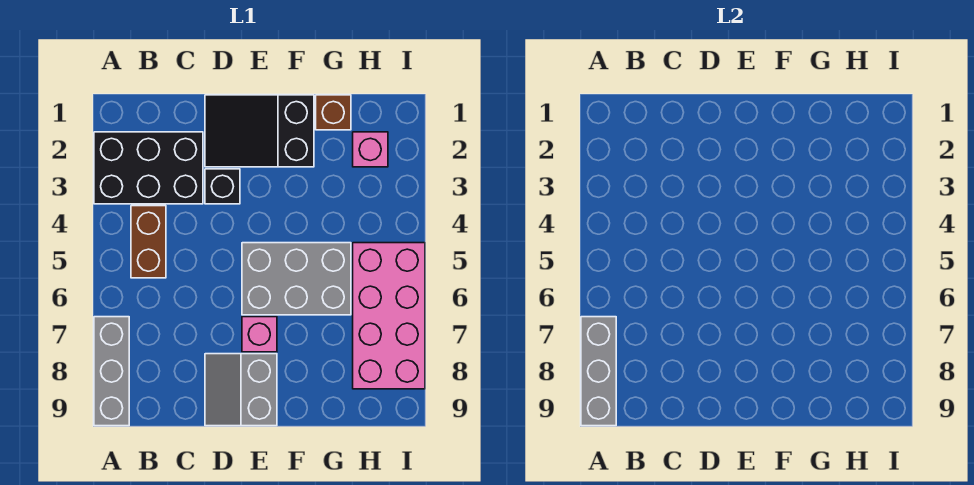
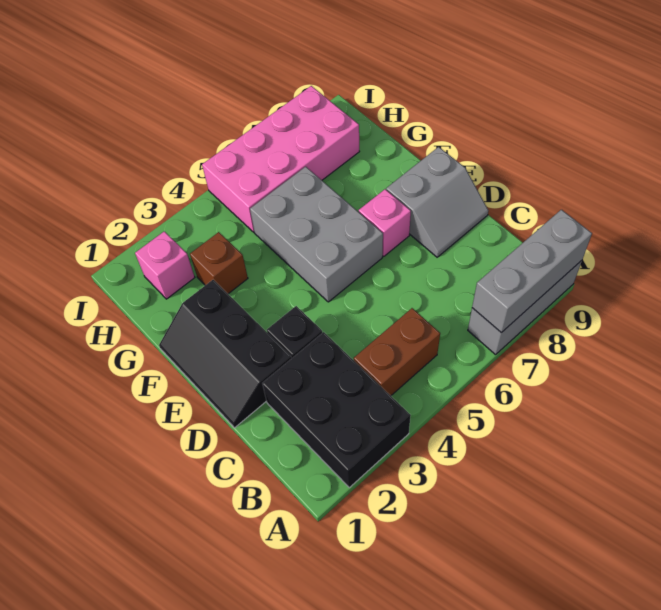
black 2x3 slope [205,95,314,167] -> black 2x3 slope turned to [159,280,292,428]
brown 1x1 brick [316,95,351,130] -> brown 1x1 brick moved to [190,232,248,294]

